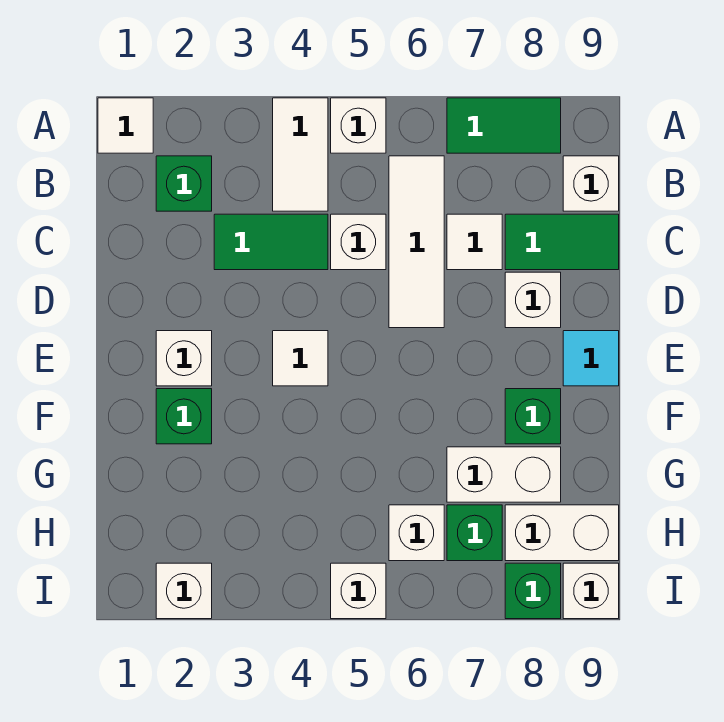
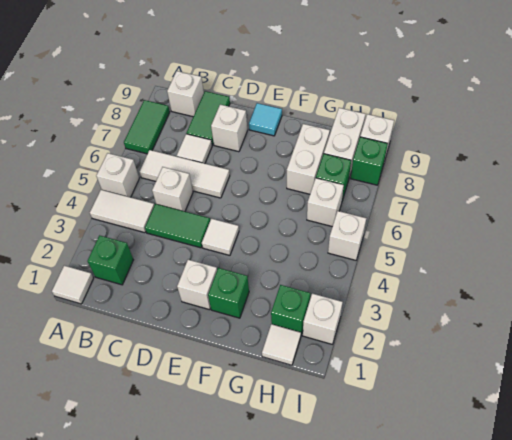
green 1x2 tile [214,214,328,270] -> green 1x2 tile turned to [145,204,210,248]
green 1x1 brick [505,389,561,444] -> green 1x1 brick moved to [271,285,310,335]
none -> white 1x1 tile [262,324,301,365]

